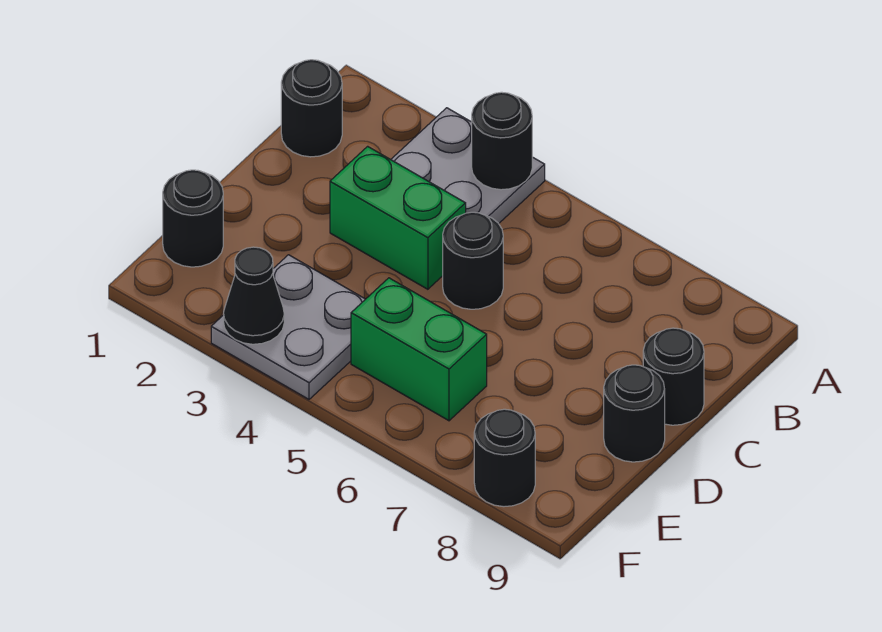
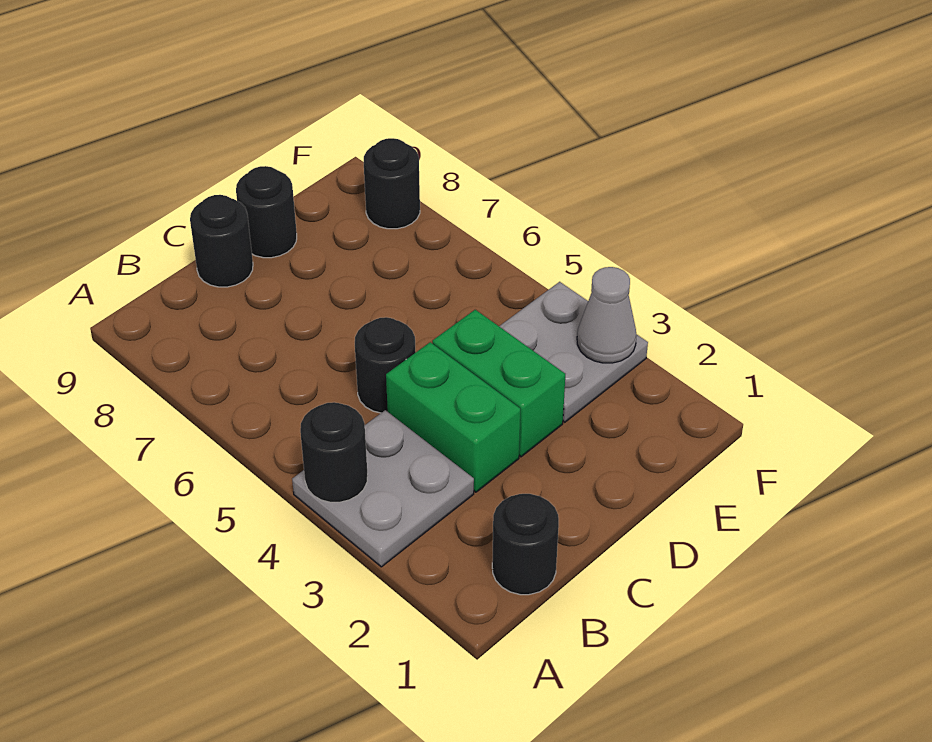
black 1x1 round brick [163,170,223,267] -> none
green 1x2 brick [351,278,487,421] -> green 1x2 brick moved to [432,310,565,457]
black 1x1 cone [224,247,284,344] -> grey 1x1 cone [577,267,636,363]

